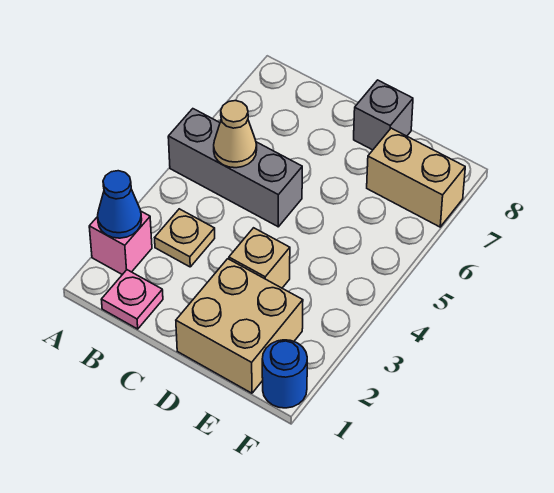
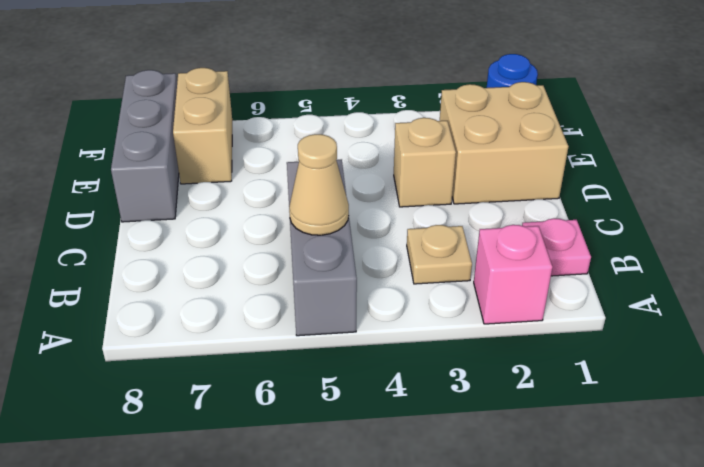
blue 1x1 cone [98,171,142,238] -> none
grey 1x1 brick [354,80,413,150] -> grey 1x3 brick [111,70,179,222]

